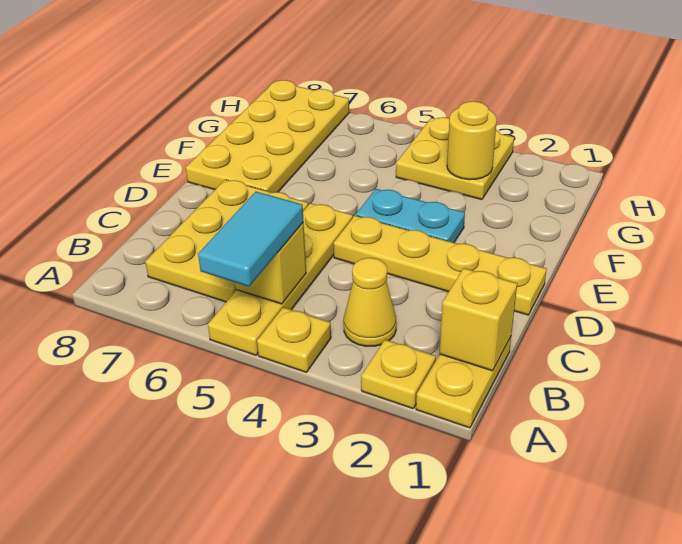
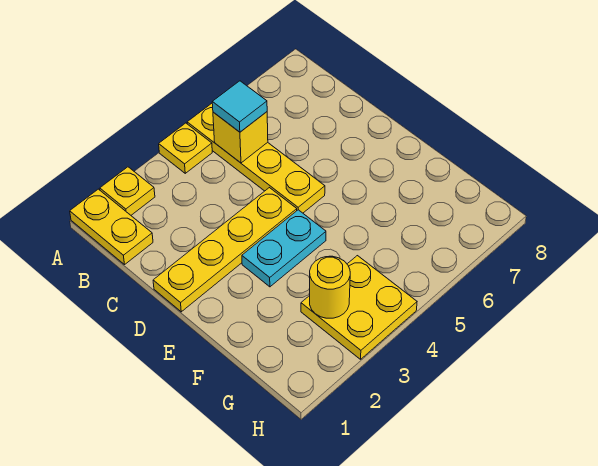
cyan 1x2 tile [198,192,304,287] -> cyan 1x1 tile [212,81,267,132]
yellow 1x1 brick [440,268,517,371] -> none
yellow 1x1 cone [344,258,396,346] -> none
yellow 2x3 plate [145,180,308,302] -> none
yellow 2x4 plate [186,80,349,192] -> none

